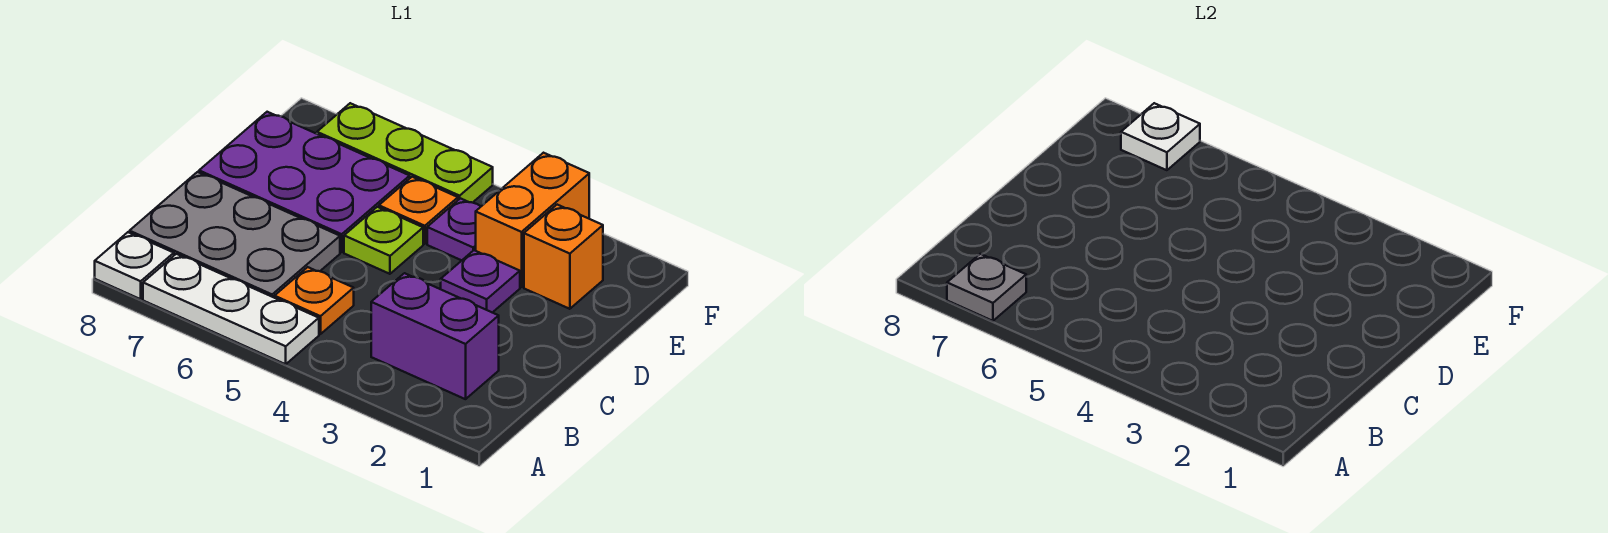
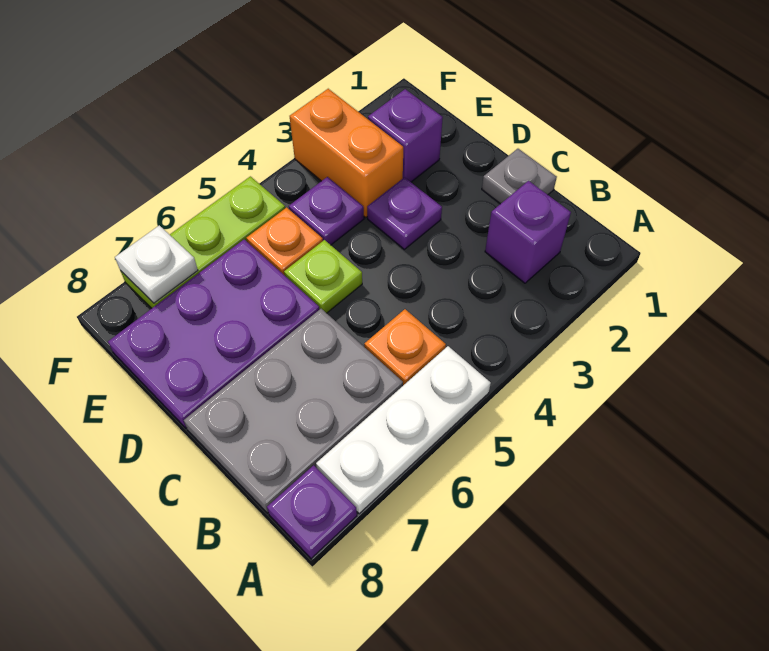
grey 1x1 plate [947,254,1026,321] -> grey 1x1 plate moved to [482,149,557,204]
white 1x1 plate [95,232,174,299] -> purple 1x1 plate [267,465,357,559]
purple 1x2 brick [371,273,499,399] -> purple 1x1 brick [485,181,571,283]
orange 1x1 brick [524,205,603,309] -> purple 1x1 brick [368,89,443,182]

